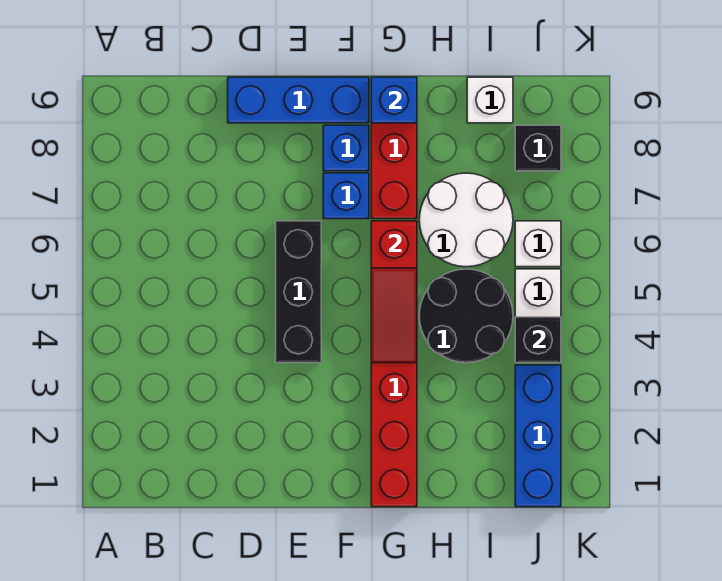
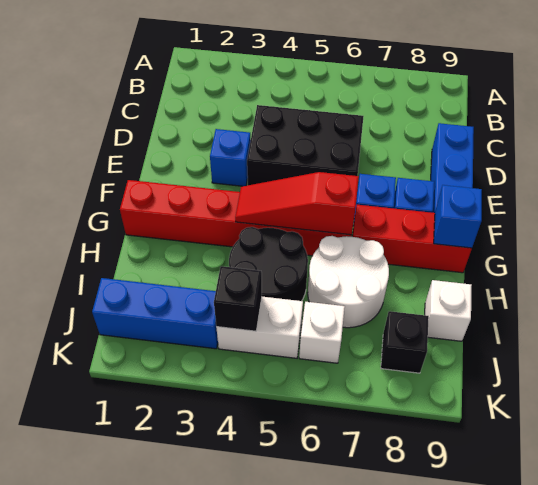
none -> blue 1x1 brick [210,129,251,186]
black 1x3 brick [276,221,321,363] -> black 2x3 brick [247,105,364,185]

